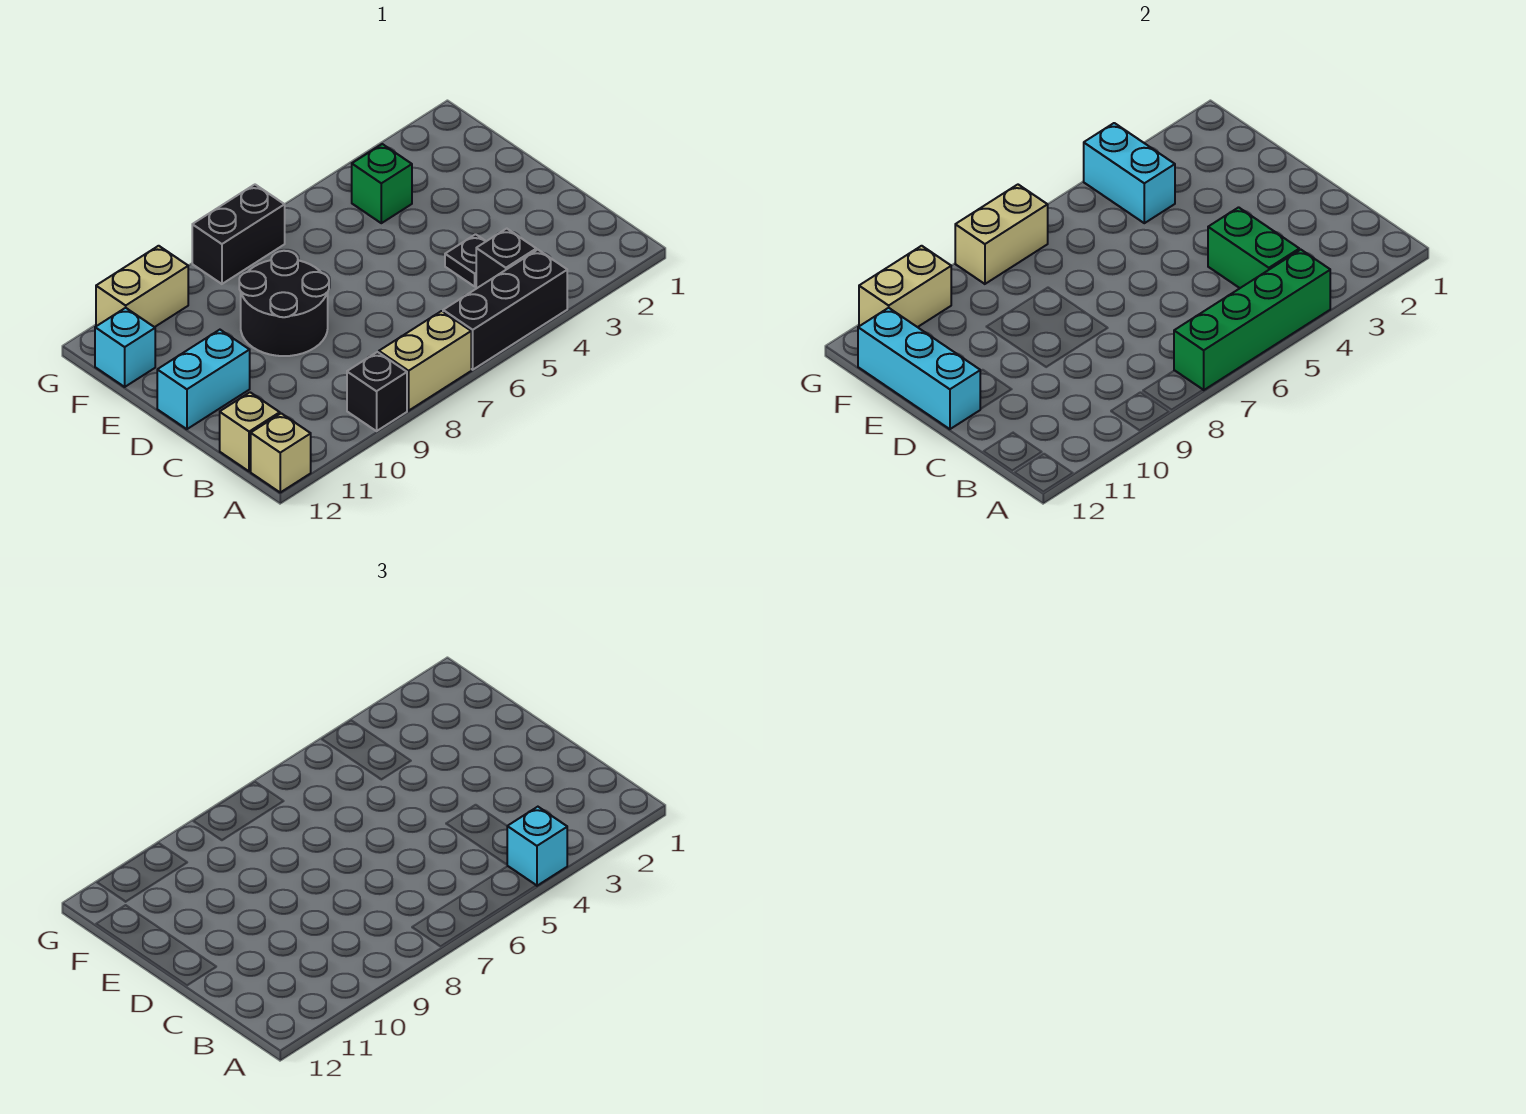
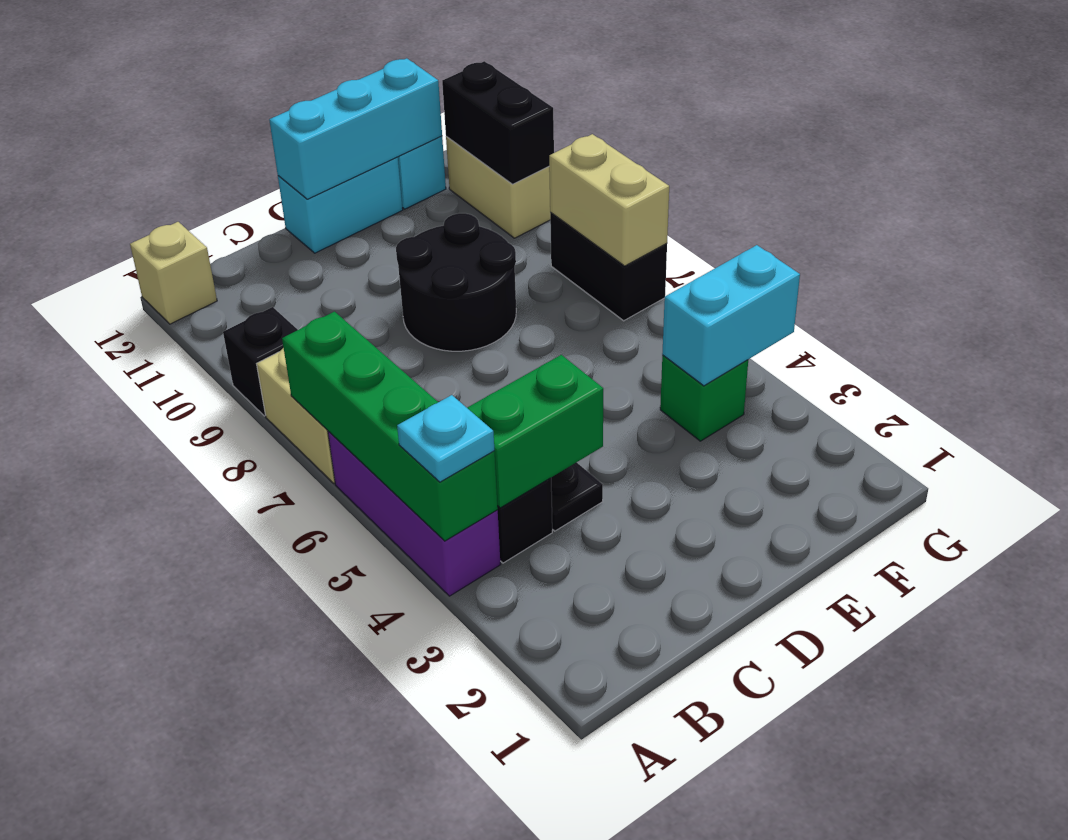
black 1x3 brick [443,250,567,370] -> purple 1x3 brick [328,431,500,596]
cyan 1x1 brick [507,807,567,886] -> cyan 1x1 plate [397,395,494,482]
tan 1x1 brick [220,392,280,471] -> none
cyan 1x2 brick [157,330,250,429] -> cyan 1x2 brick turned to [278,157,403,253]
tan 1x2 brick [859,246,951,327] -> black 1x2 brick [442,61,554,184]

